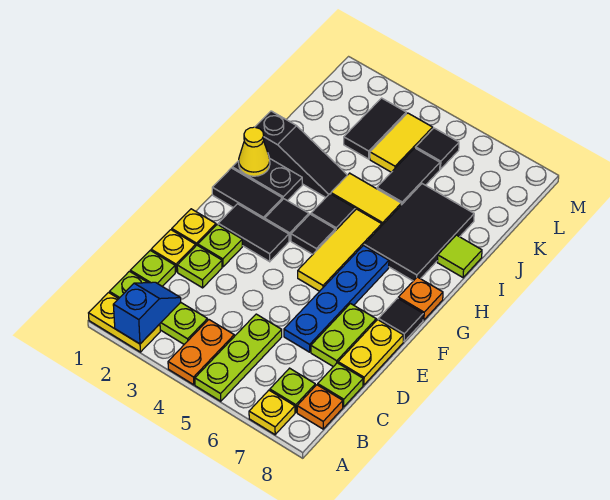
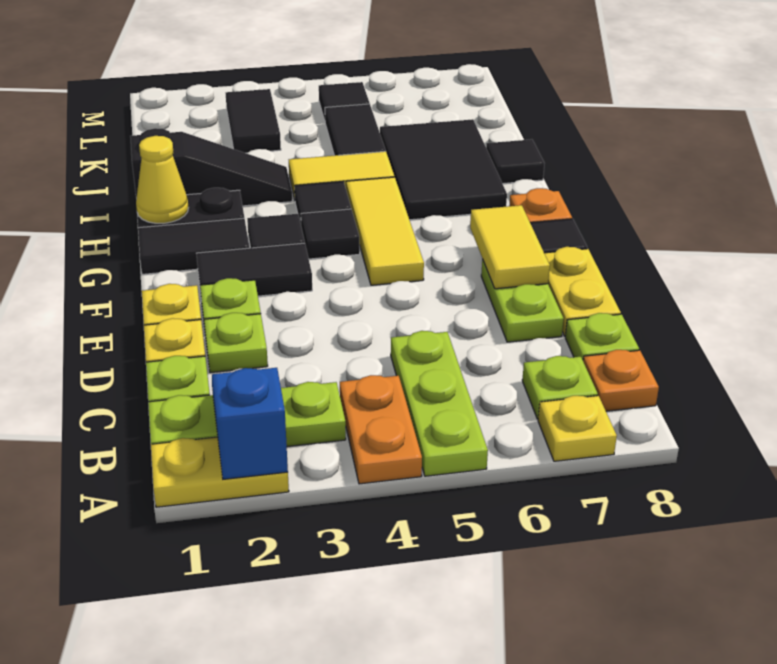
blue 1x4 plate [284,245,389,352] -> none
lime 1x1 tile [437,235,482,277] -> black 1x1 tile [486,139,545,184]
yellow 1x2 tile [370,113,433,172] -> yellow 1x2 tile moved to [470,205,550,289]

